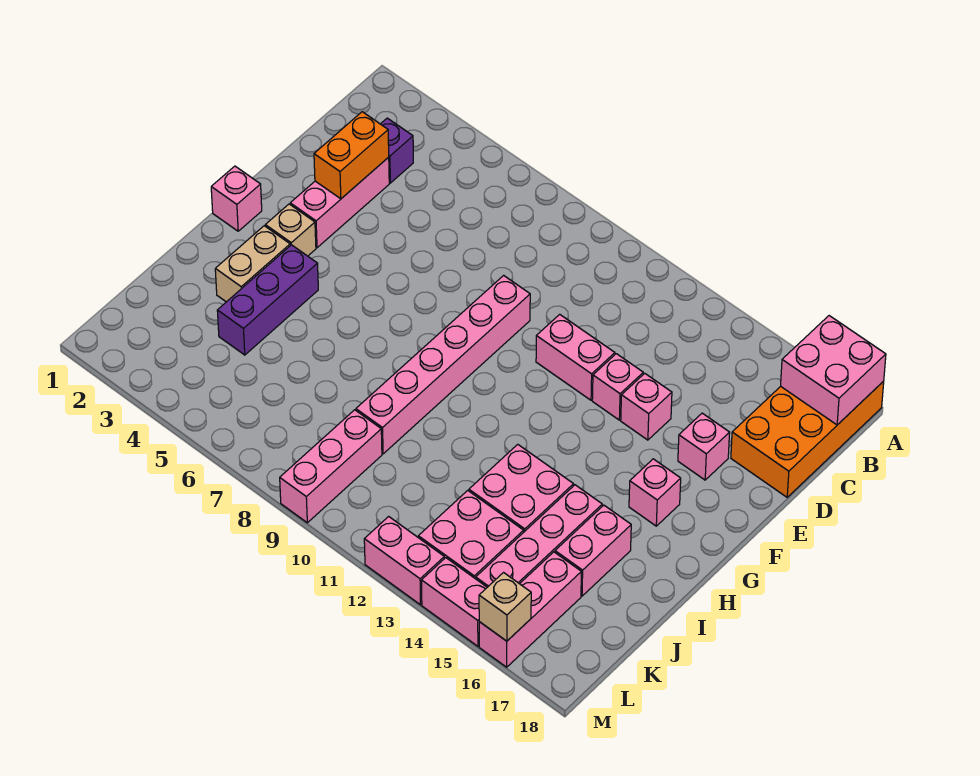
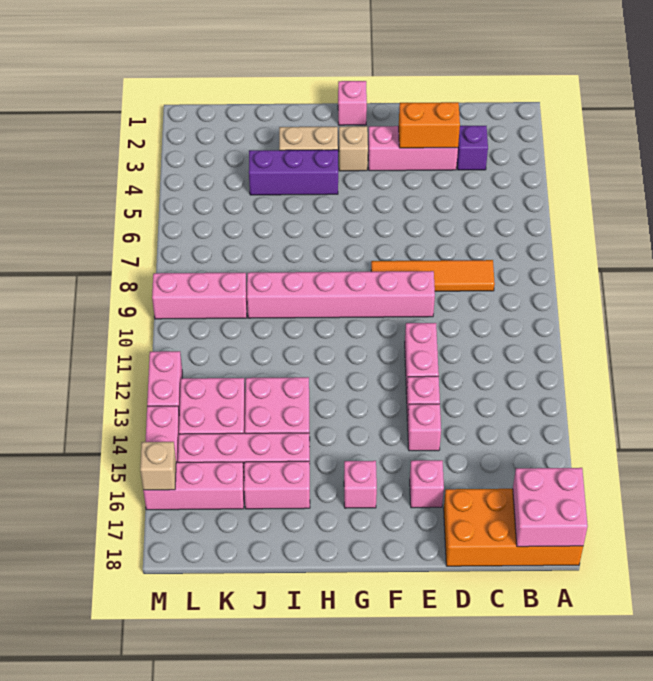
none -> orange 1x4 tile [371,260,495,291]

